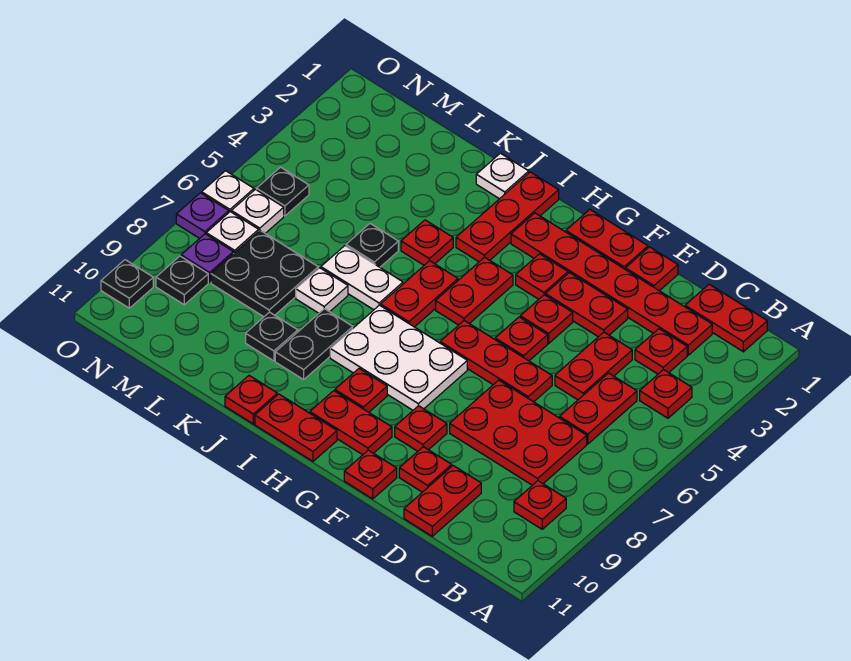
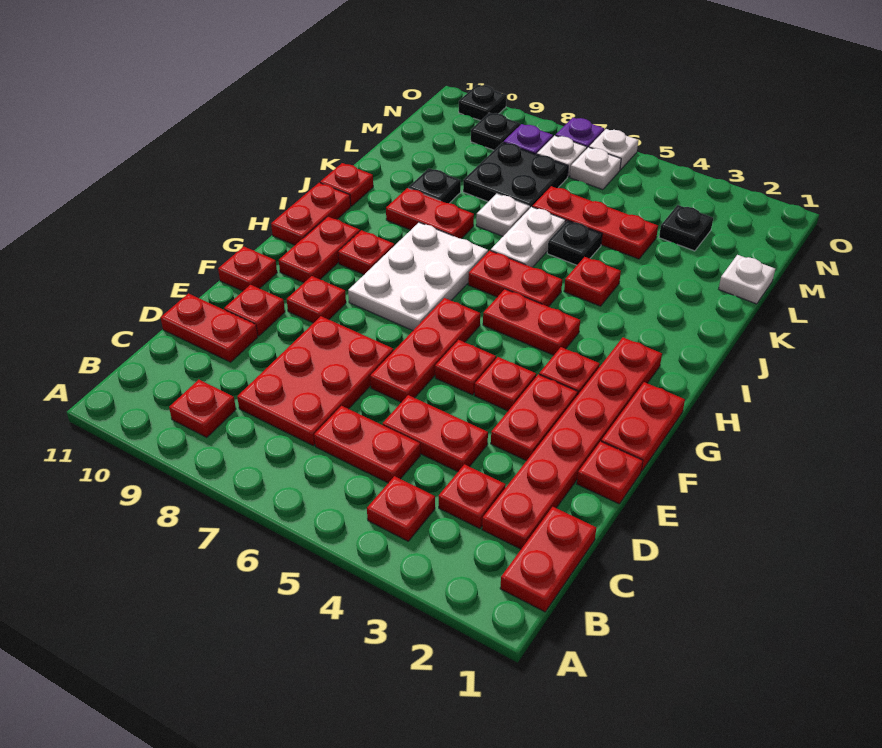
red 1x3 plate [456,172,559,262] -> red 1x3 plate moved to [532,186,658,259]
white 1x1 plate [476,153,529,199] -> white 1x1 plate moved to [719,255,775,304]
black 1x2 plate [275,309,353,380] -> red 1x2 plate [386,188,474,239]
black 1x1 plate [257,167,309,216] -> black 1x1 plate moved to [659,205,713,251]

